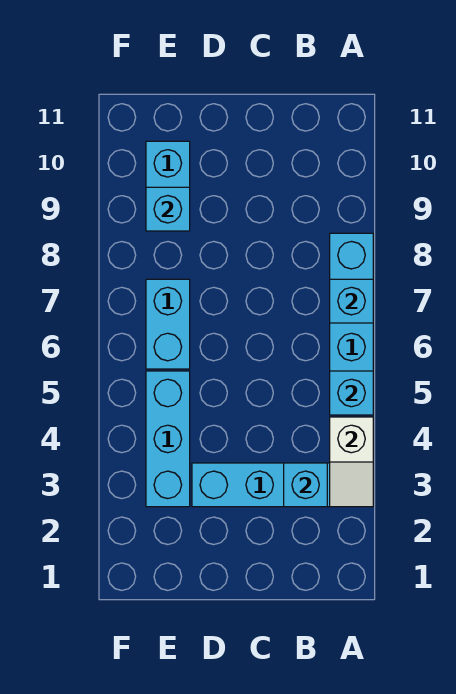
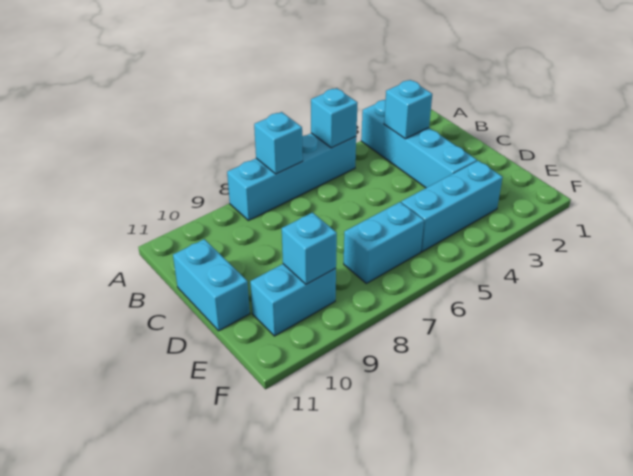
white 1x2 slope [330,417,373,507] -> none
none -> cyan 1x2 brick [173,239,250,331]

